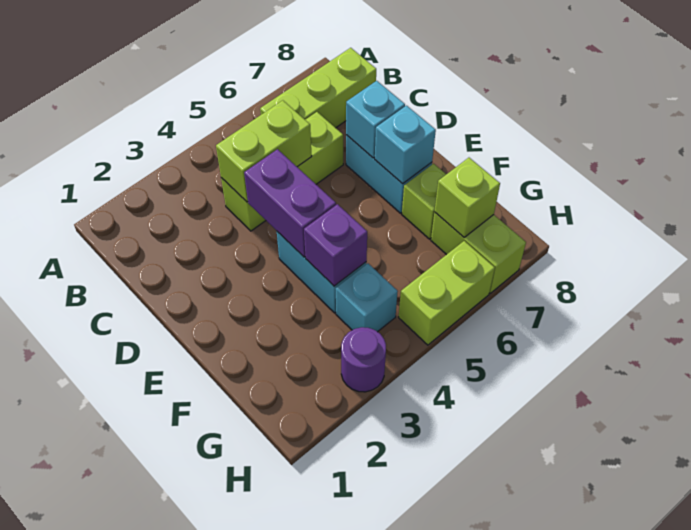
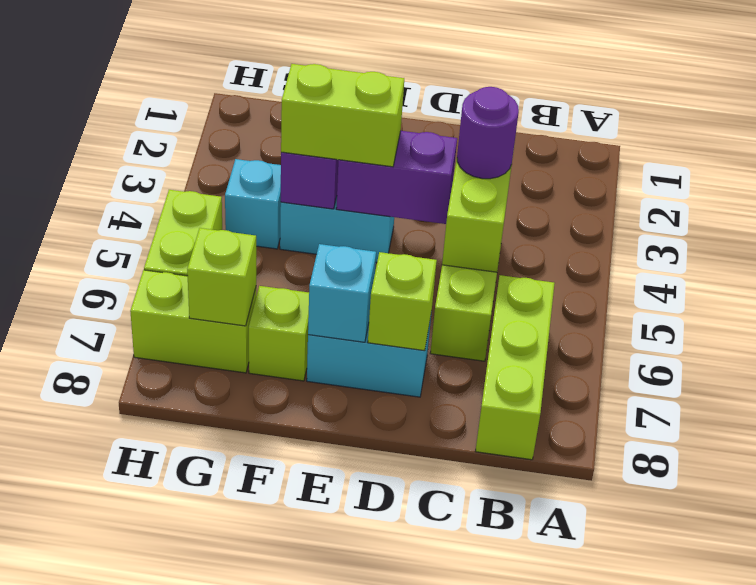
cyan 1x1 brick [346,81,405,158] -> lime 1x1 brick [368,252,437,351]
none -> lime 1x2 brick [281,64,404,167]
purple 1x1 round brick [341,327,386,392] -> purple 1x1 round brick moved to [457,87,519,179]

